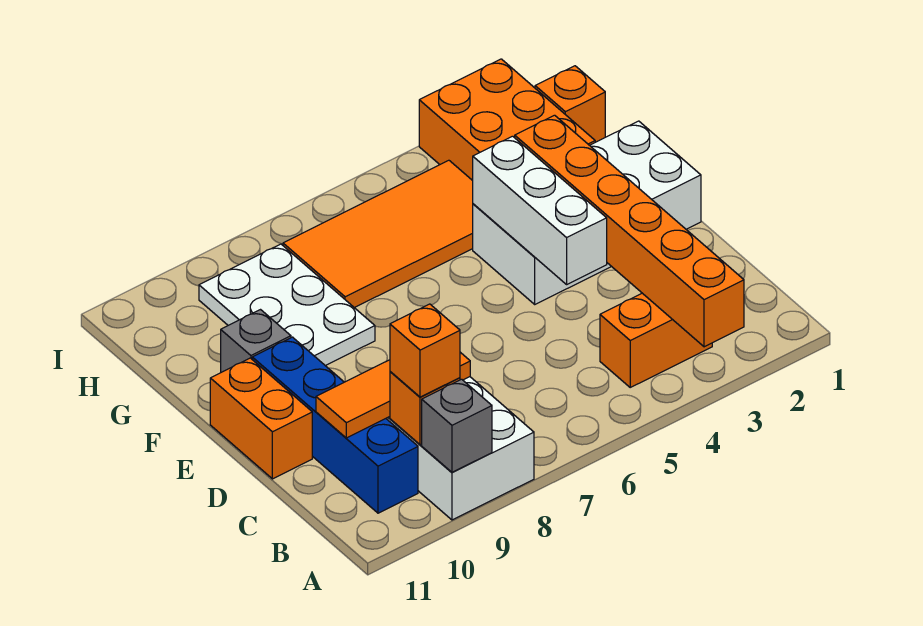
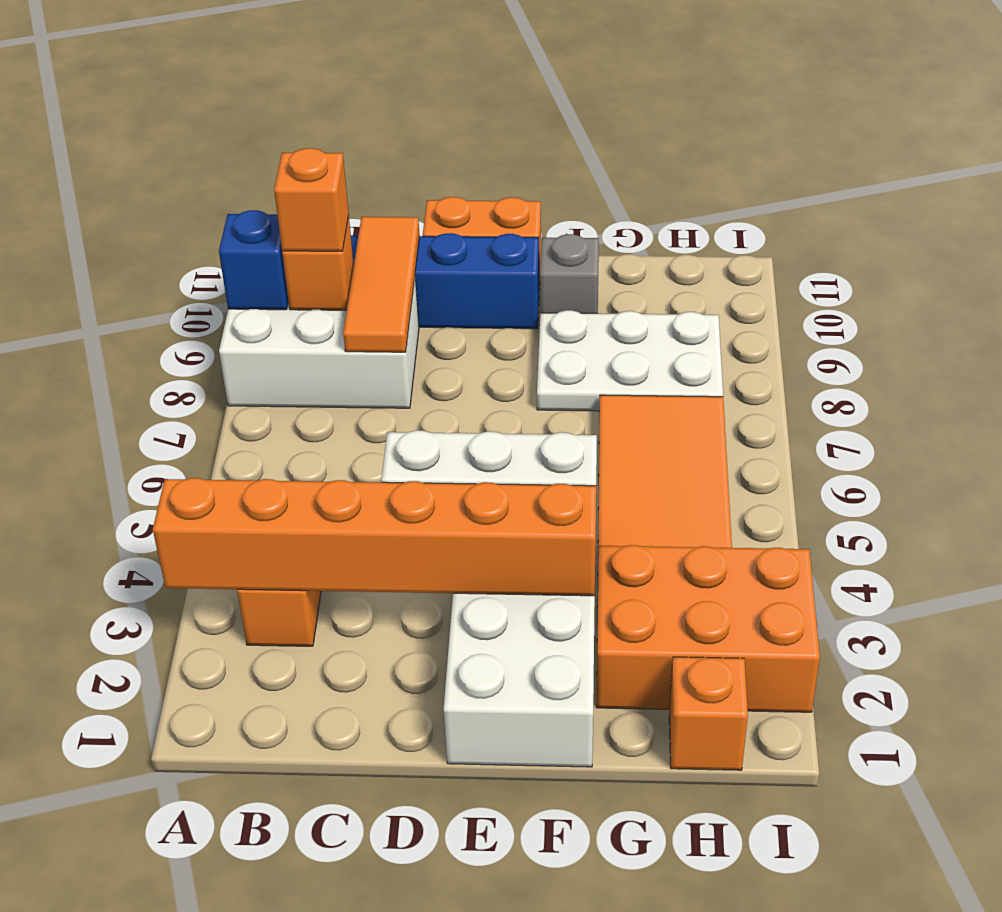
grey 1x1 brick [422,379,492,472] -> blue 1x1 brick [219,210,288,310]

